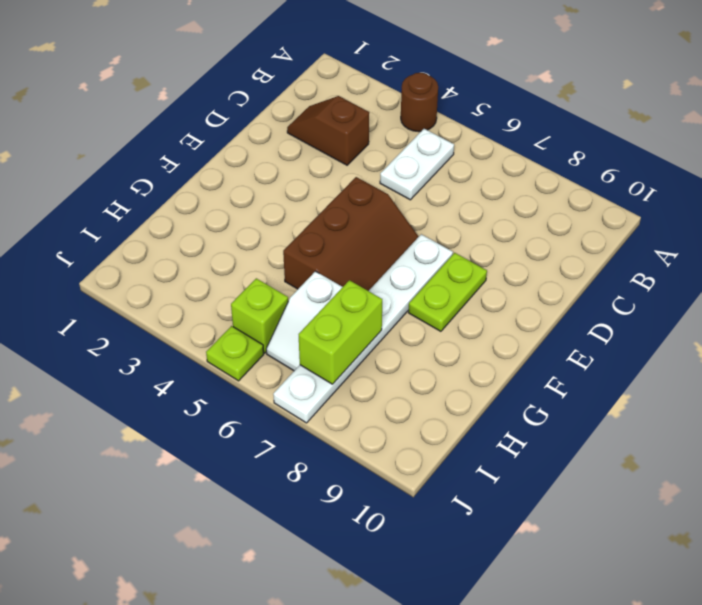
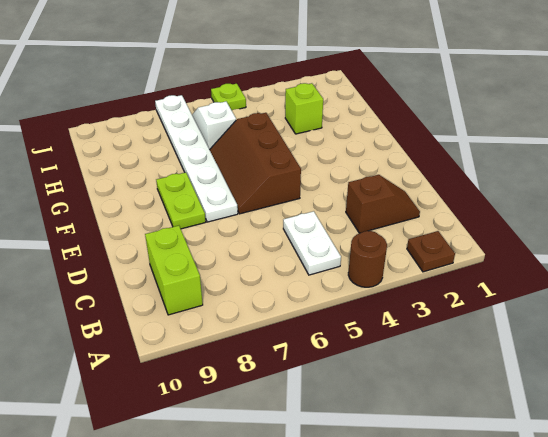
none -> brown 1x1 plate [407,231,455,272]
lime 1x2 brick [299,280,382,384] -> lime 1x2 brick moved to [145,226,203,315]
lime 1x1 brick [231,278,288,353] -> lime 1x1 brick moved to [285,83,323,134]

